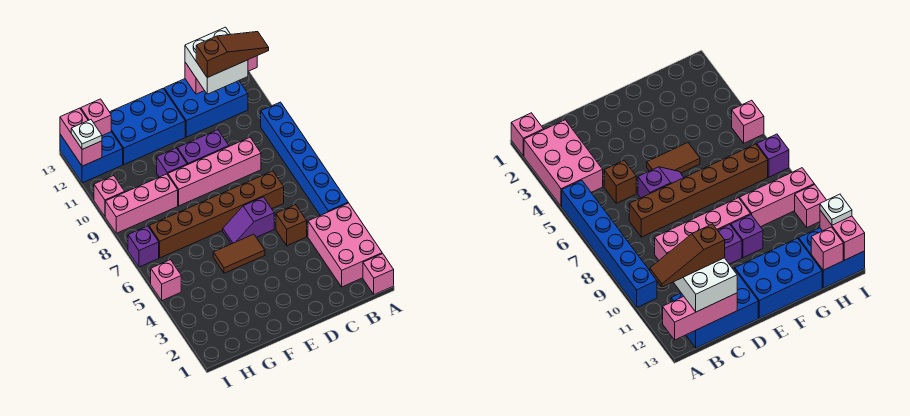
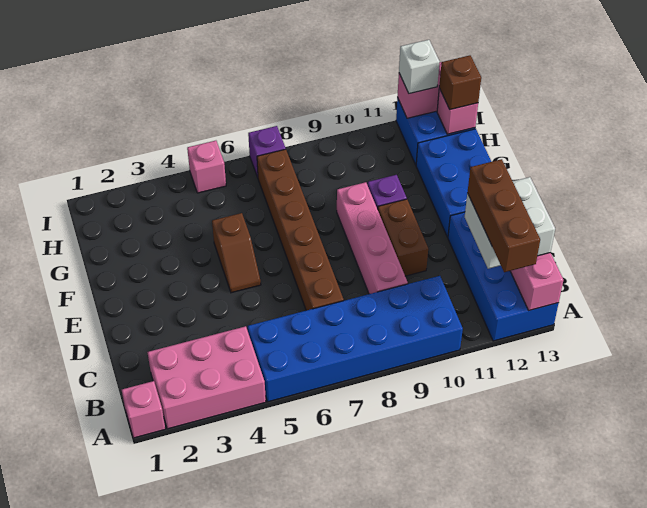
blue 1x6 brick [261,102,348,215] -> blue 2x6 brick [248,276,463,402]
brown 1x3 slope [196,32,269,78] -> brown 1x3 brick [467,159,540,272]
blue 2x3 brick [164,79,248,137] -> blue 2x4 brick [448,212,559,341]
brown 1x1 brick [276,205,307,246] -> brown 1x1 brick moved to [439,55,481,110]
purple 1x2 slope [223,197,274,244] -> none
purple 1x2 brick [177,130,229,165] -> brown 1x2 brick [378,199,428,276]
brown 1x2 tile [213,234,265,273] -> brown 1x2 slope [212,213,261,293]
pink 1x3 brick [105,174,178,233] -> none
pink 1x1 brick [94,176,125,216] -> none
white 1x1 plate [71,120,102,149] -> white 1x1 brick [399,40,440,94]

